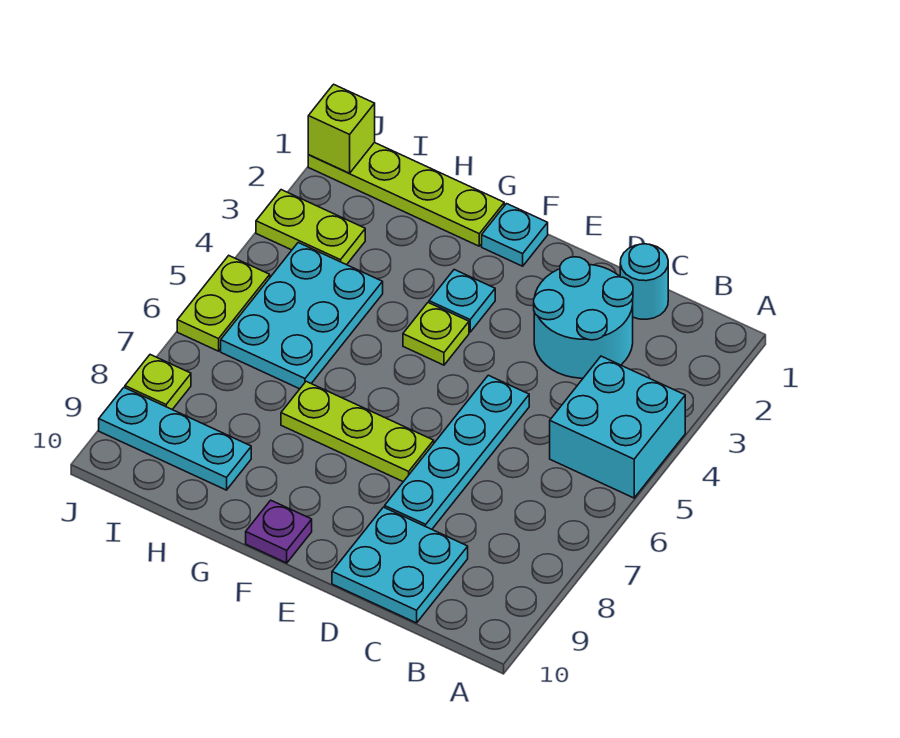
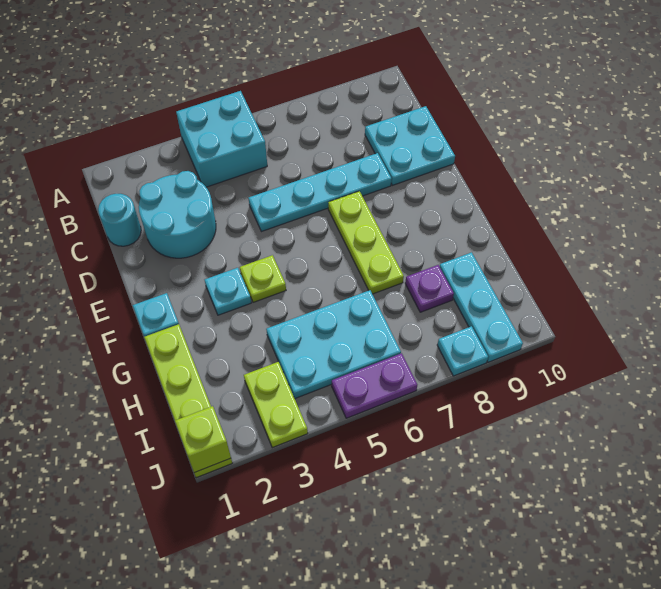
purple 1x1 plate [246,500,312,563] -> purple 1x1 plate moved to [405,265,454,312]
lime 1x2 plate [177,256,270,351] -> purple 1x2 plate [332,353,417,418]
lime 1x1 plate [125,355,191,409] -> cyan 1x1 plate [437,326,488,376]

